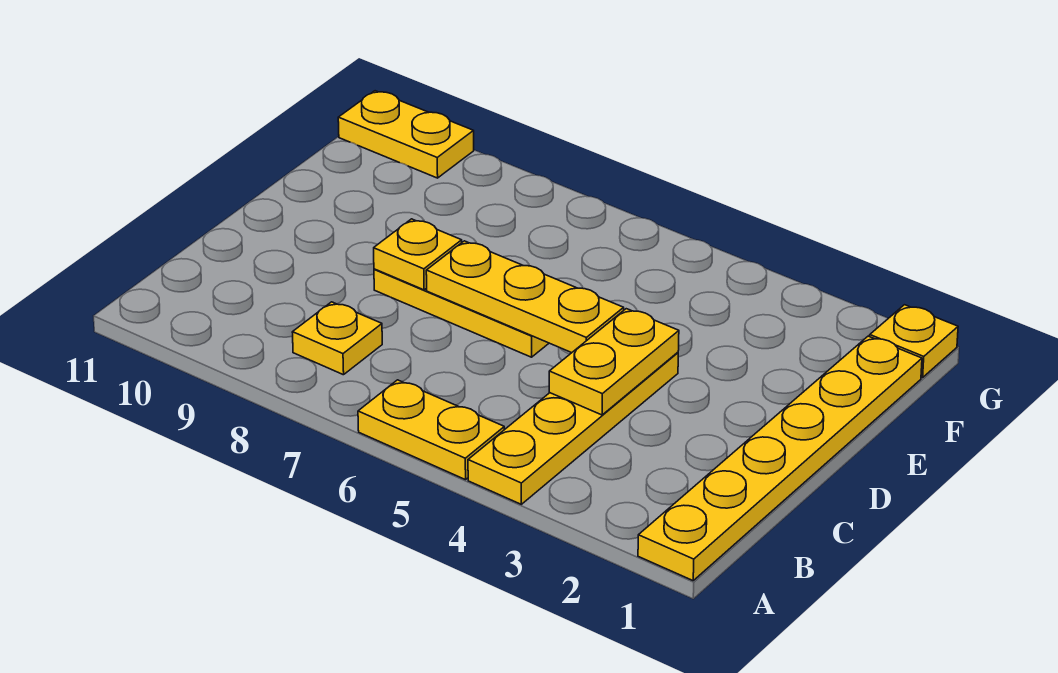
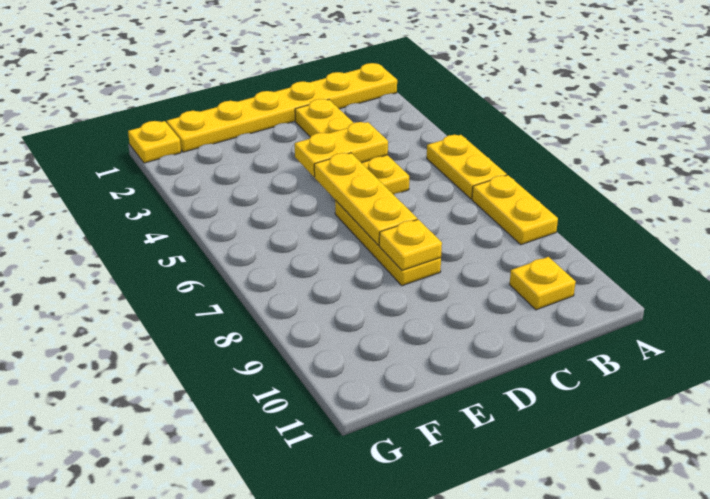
yellow 1x4 plate [468,352,678,504] -> yellow 1x4 plate turned to [295,99,409,195]
yellow 1x1 plate [292,302,382,375] -> yellow 1x1 plate moved to [510,257,576,310]
yellow 1x2 plate [338,91,474,178] -> yellow 1x2 plate moved to [472,175,558,245]

